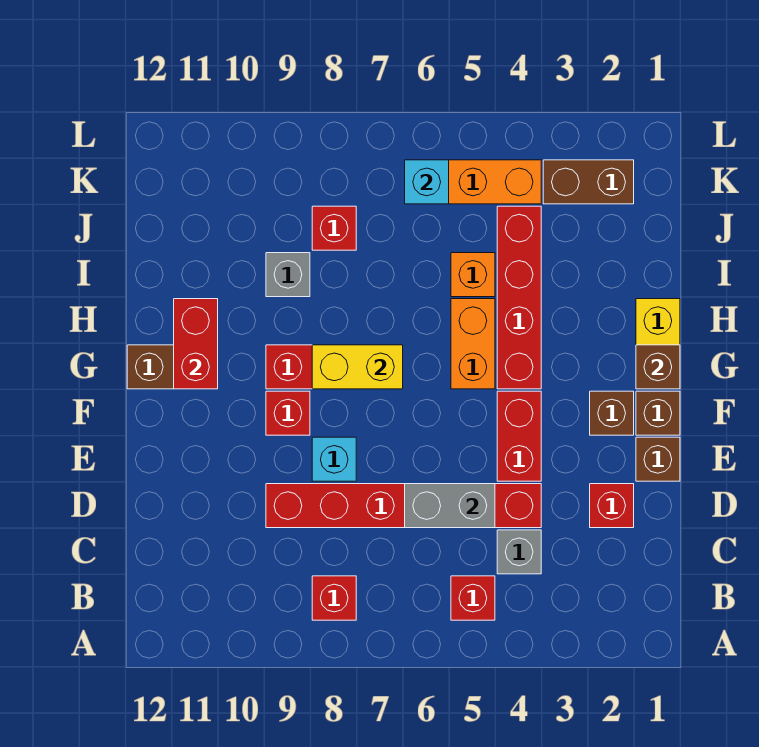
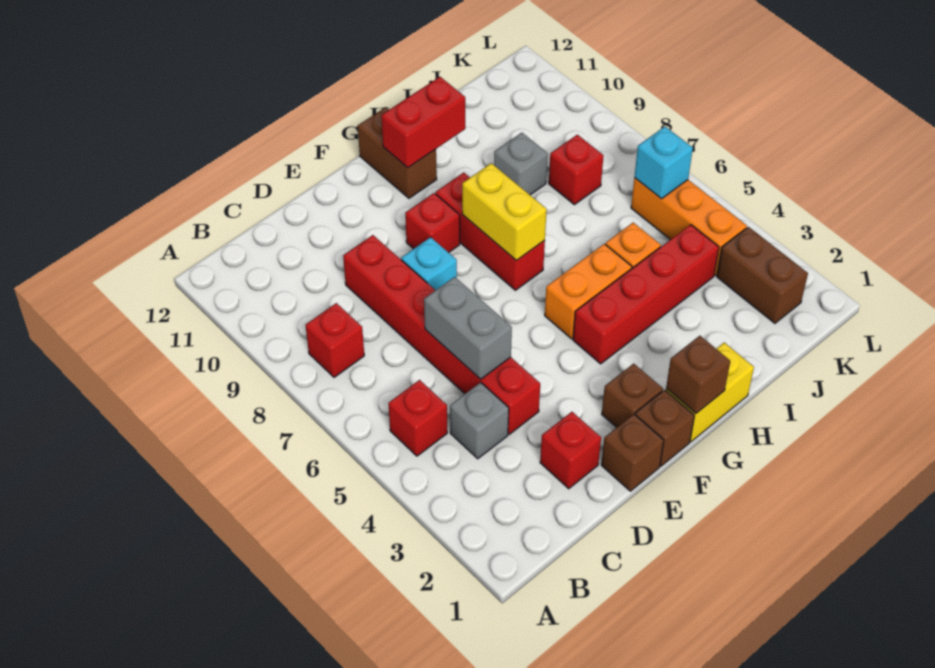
red 1x2 brick [497,391,541,481] -> none

